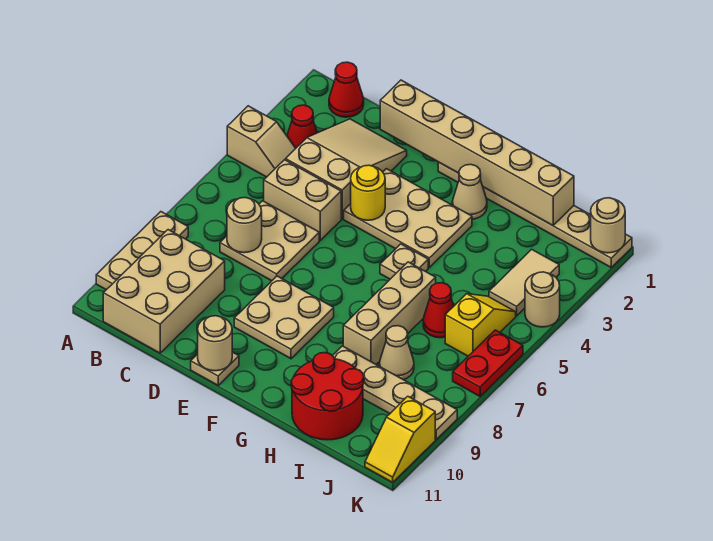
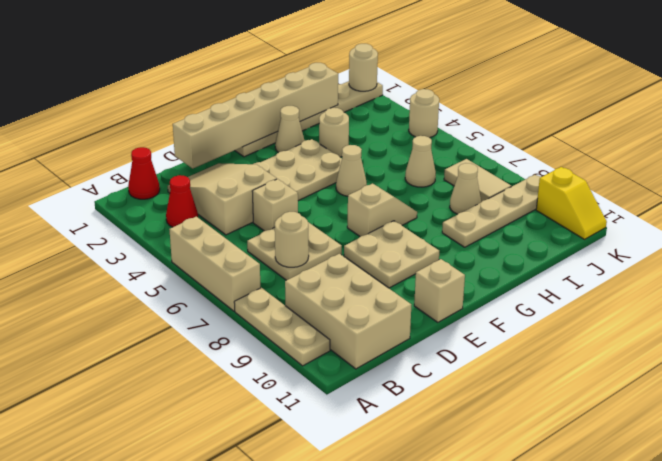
tan 1x2 slope [227,106,296,177] -> tan 1x2 slope moved to [347,183,417,236]
tan 1x2 brick [264,160,341,240] -> tan 1x1 brick [252,179,298,231]
yellow 1x1 round brick [351,165,385,220] -> none
tan 1x1 plate [191,352,239,385] -> tan 1x1 brick [414,259,465,322]
tan 1x1 round brick [198,316,232,371] -> tan 1x1 round brick moved to [319,108,349,157]
tan 1x1 plate [380,244,428,279] -> tan 1x1 cone [336,145,367,196]
tan 1x3 brick [343,262,436,364] -> tan 1x3 brick moved to [169,217,260,311]
red 2x2 round brick [291,353,364,440] -> none
red 1x1 cone [423,283,454,338] -> tan 1x1 cone [405,136,436,187]
tan 1x2 tile [489,249,559,316] -> tan 1x2 tile moved to [444,159,511,202]
yellow 1x2 slope [445,294,516,356] -> none
red 1x2 plate [453,330,523,396] -> none

